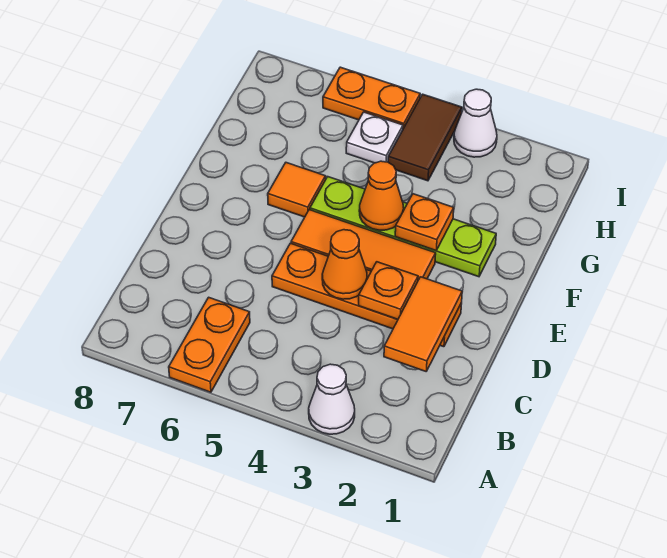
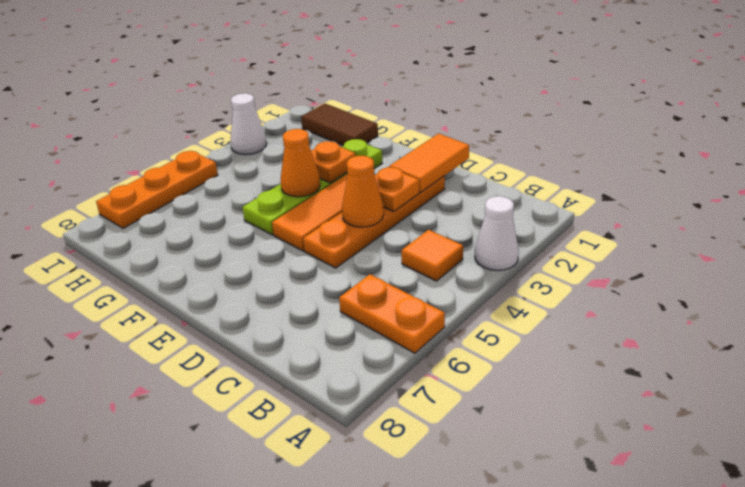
orange 1x2 tile [384,277,462,371] -> orange 1x2 tile turned to [389,133,469,192]
orange 1x1 tile [268,163,326,217] -> orange 1x1 tile moved to [402,230,463,281]
brown 1x2 tile [388,94,462,181] -> brown 1x2 tile moved to [301,104,378,146]
white 1x1 plate [346,112,403,163] -> none
orange 1x2 plate [323,67,420,129] -> orange 1x3 plate [96,151,218,228]

